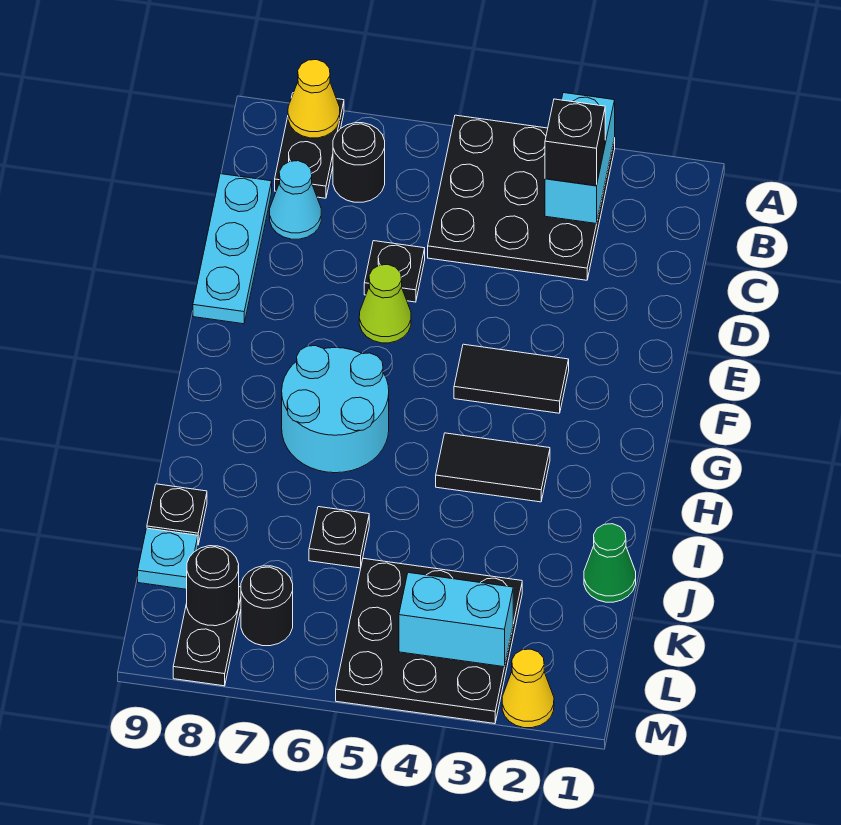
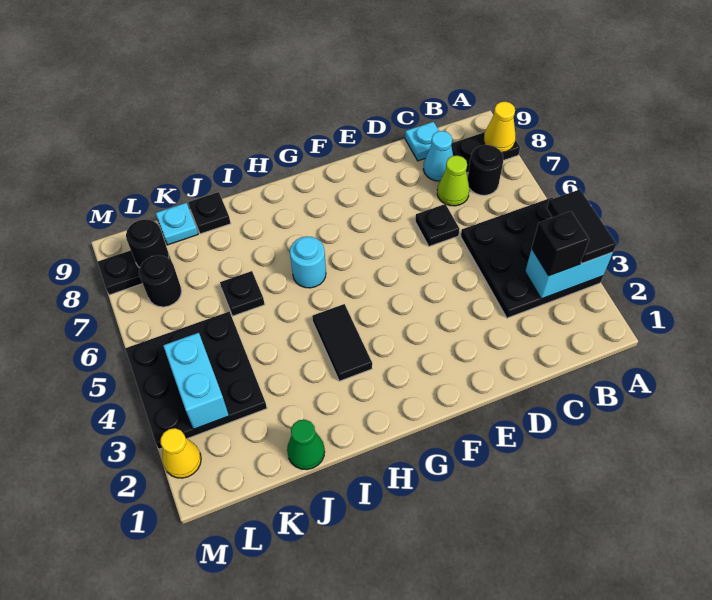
cyan 1x3 plate [193,174,272,324] -> cyan 1x1 plate [405,122,439,161]
lime 1x1 cone [359,265,411,343] -> lime 1x1 cone moved to [437,156,469,206]
black 1x2 tile [454,344,569,413] -> black 1x2 tile moved to [547,189,616,263]
cyan 2x2 round brick [282,346,389,473] -> cyan 1x1 round brick [290,236,326,288]

